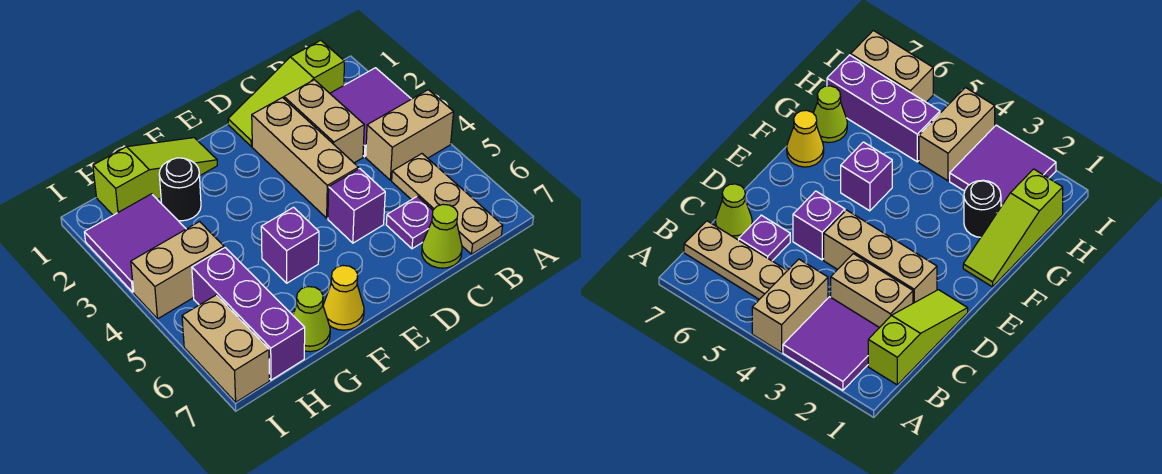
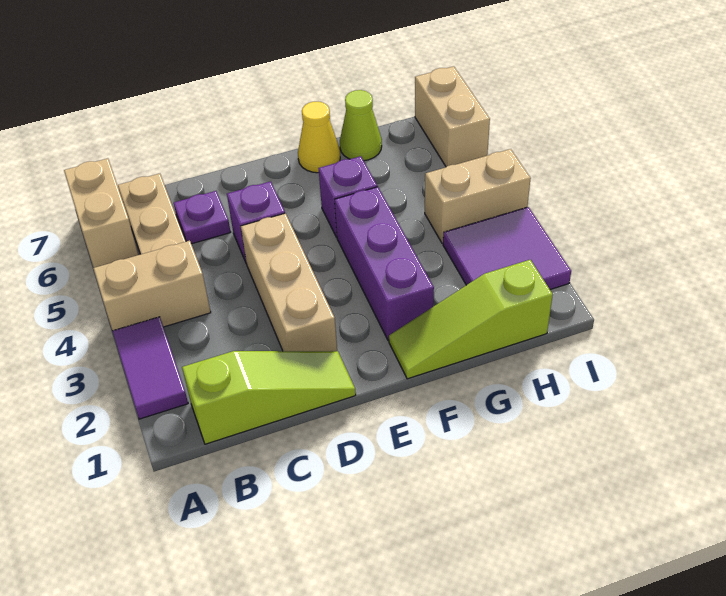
purple 2x2 tile [330,68,411,157] -> purple 1x2 tile [113,317,188,419]
tan 1x2 brick [284,80,364,163] -> tan 1x2 brick moved to [64,158,138,268]
lime 1x1 cone [422,204,462,268] -> none
black 1x1 round brick [159,158,201,221] -> none
purple 1x3 brick [192,248,305,380] -> purple 1x3 brick moved to [335,187,434,341]

